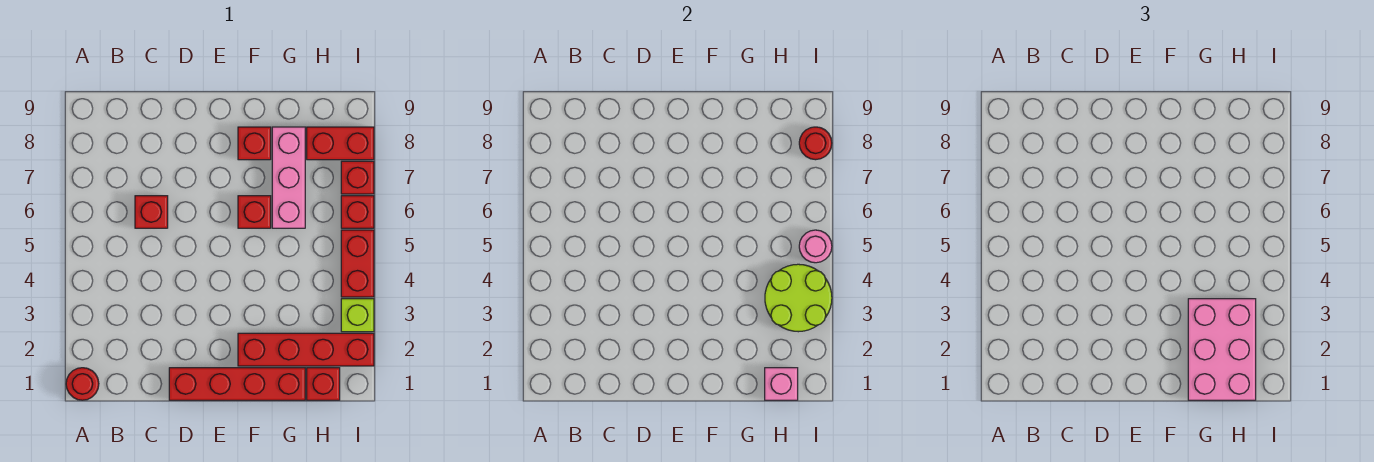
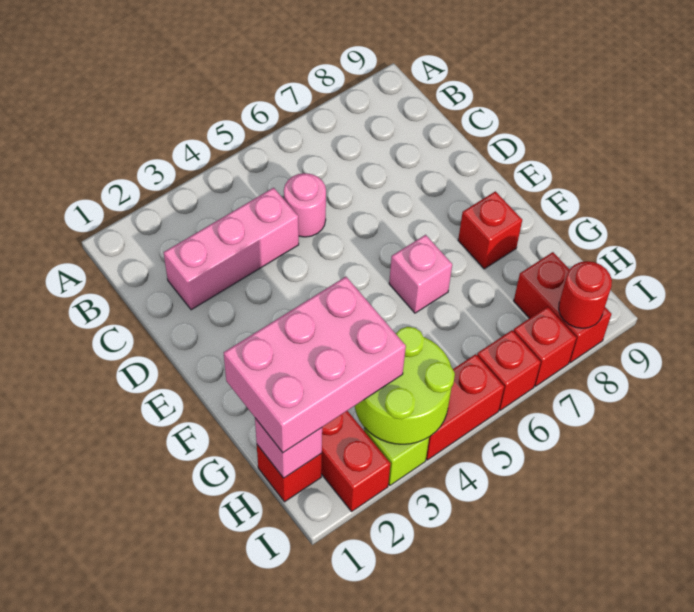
red 1x1 round brick [66,368,99,400] -> none
red 1x1 brick [135,196,168,228] -> none
red 1x4 brick [169,368,305,400] -> none
red 1x1 brick [238,196,271,228] -> pink 1x1 brick [389,235,452,313]
pink 1x3 brick [272,127,305,228] -> pink 1x3 brick moved to [164,188,299,310]
pink 1x1 round brick [799,230,832,263] -> pink 1x1 round brick moved to [284,173,326,237]

